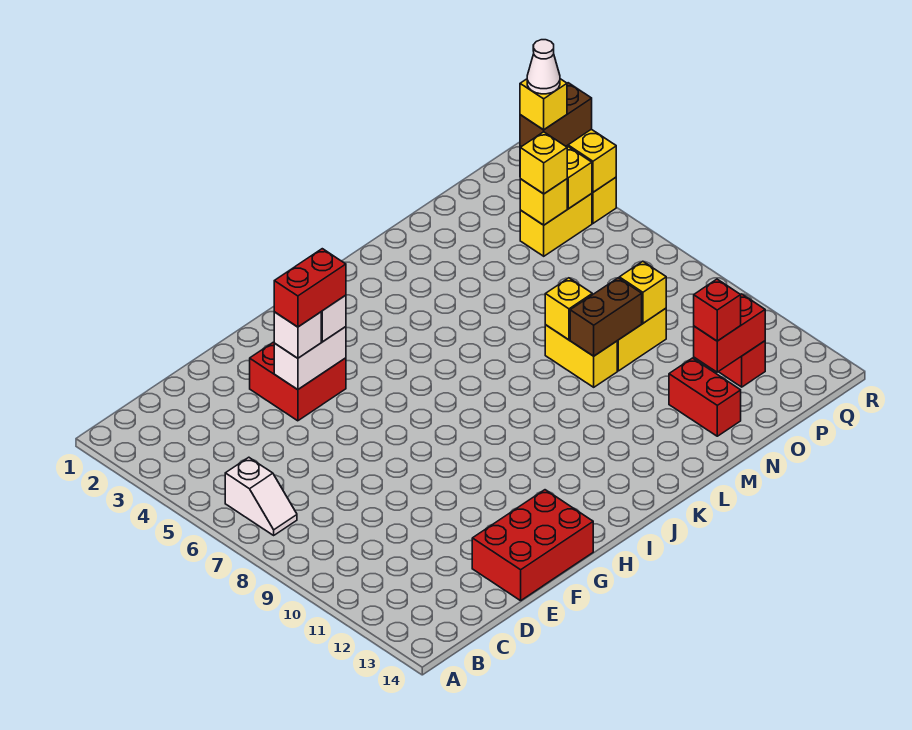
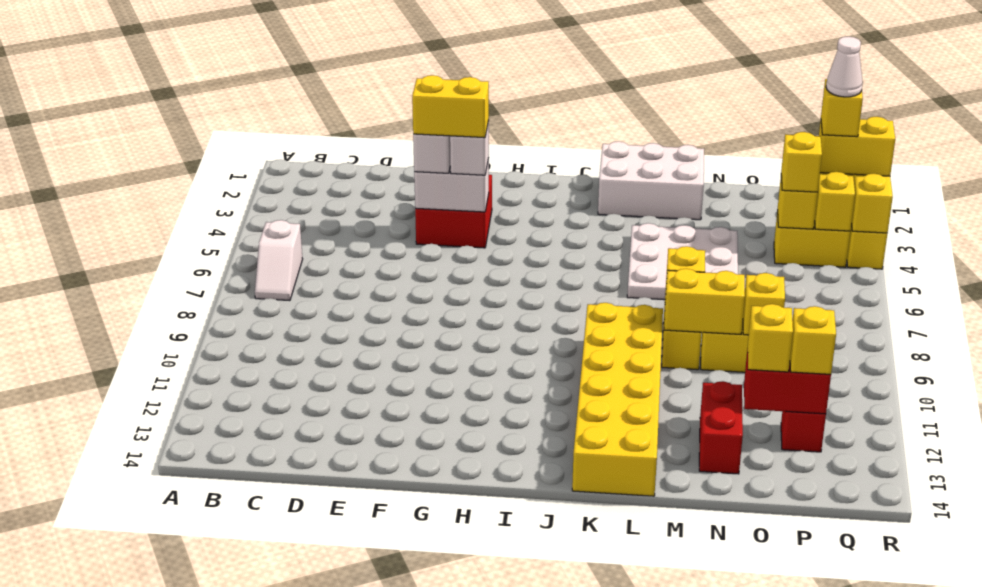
red 2x3 brick [472,490,593,601] -> none
red 1x2 brick [274,249,346,327] -> yellow 1x2 brick [412,75,489,138]
none -> white 2x3 brick [598,141,704,220]
none -> yellow 2x6 brick [572,303,663,496]
none -> white 3x3 plate [627,223,738,300]
brown 1x2 brick [570,278,642,356] -> yellow 1x2 brick [664,269,745,334]
red 1x1 brick [694,279,741,341] -> yellow 1x1 brick [748,304,793,372]
none -> yellow 1x1 brick [790,306,836,374]
brown 1x2 brick [520,83,592,147] -> yellow 1x2 brick [819,117,895,176]

